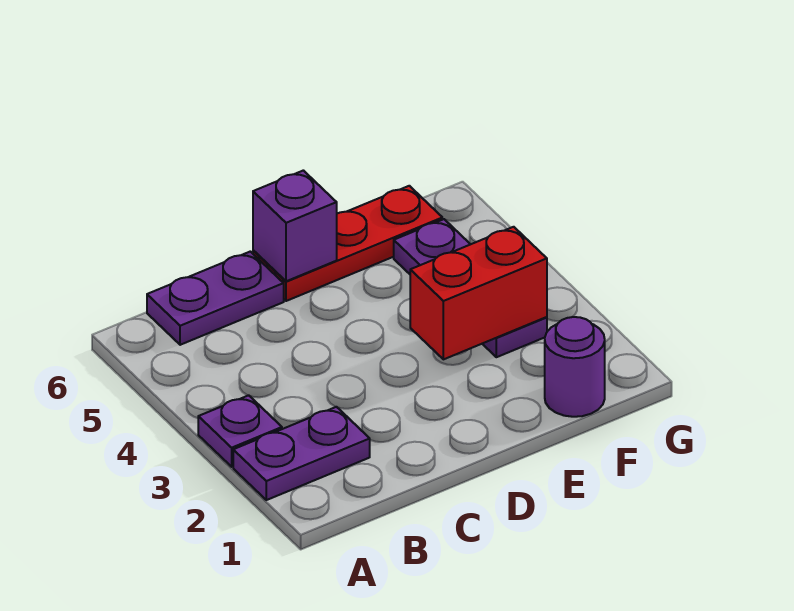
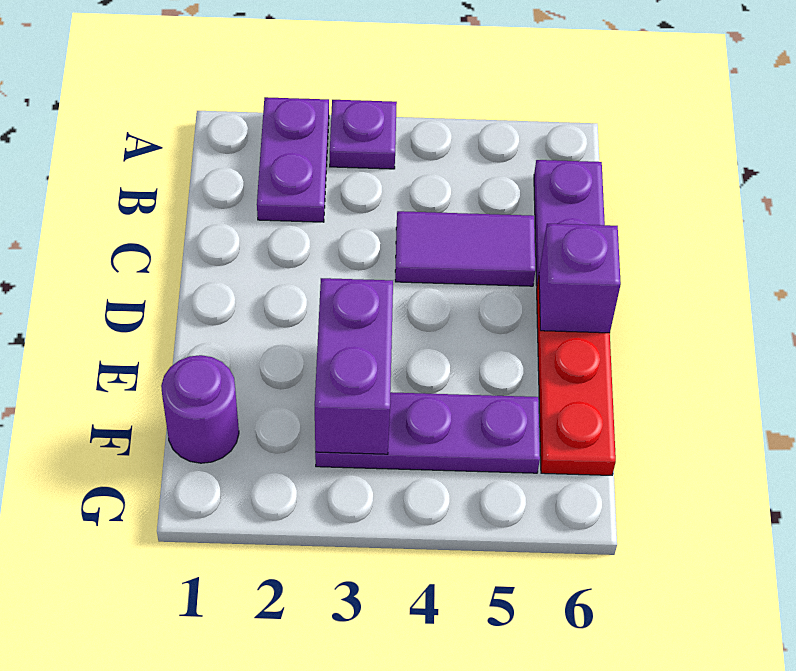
none -> purple 1x2 tile [395,211,536,286]
red 1x2 brick [410,227,547,359] -> purple 1x2 brick [315,278,393,454]

